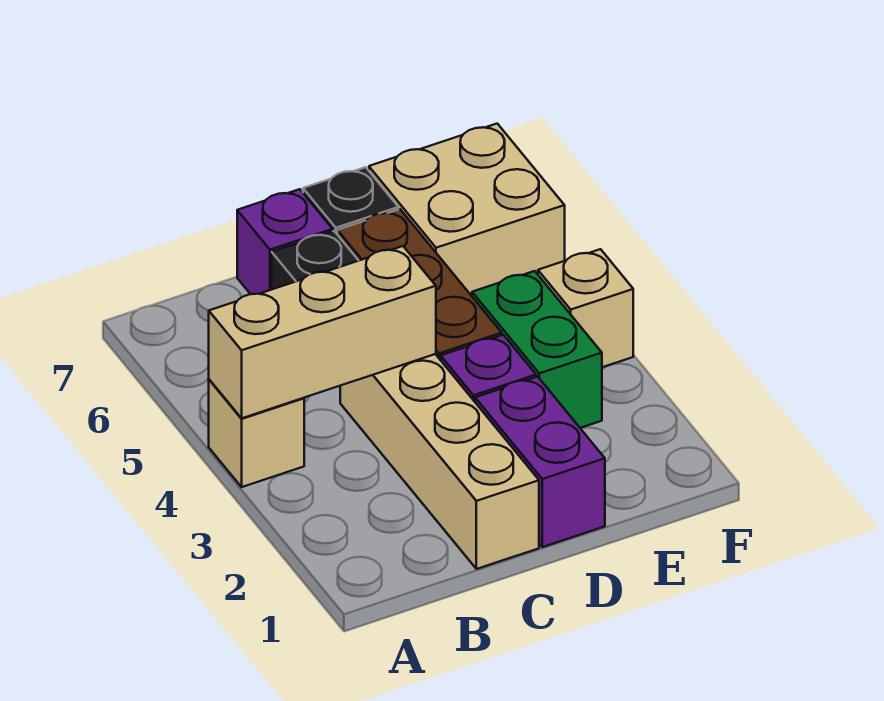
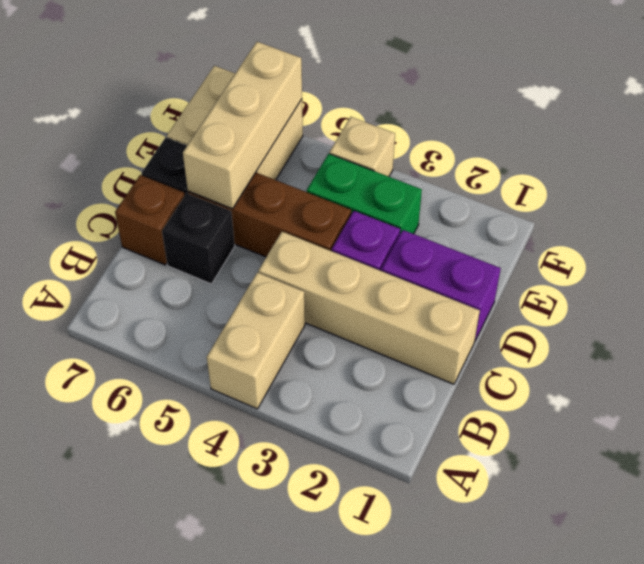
tan 1x1 brick [209,380,304,487] -> tan 1x2 brick [207,272,305,409]
tan 1x3 brick [209,246,436,418] -> tan 1x3 brick moved to [183,42,302,209]
purple 1x1 brick [237,189,333,294] -> brown 1x1 brick [115,175,185,265]

